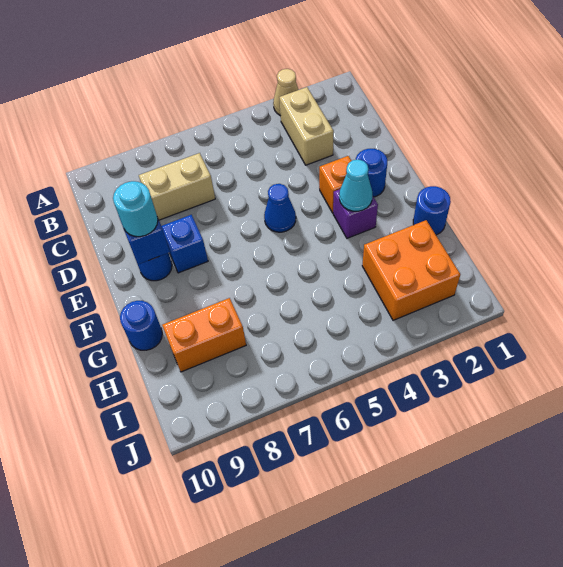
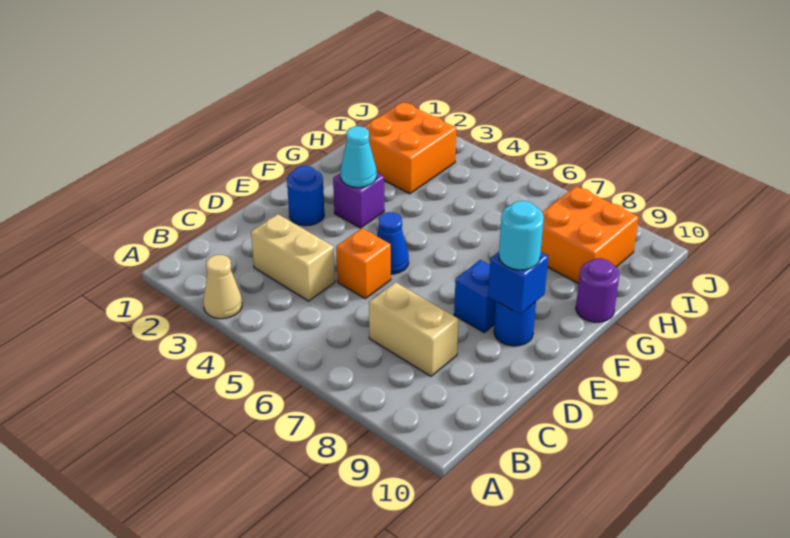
tan 1x2 brick [280,87,334,165] -> tan 1x2 brick turned to [251,214,335,301]
orange 1x1 brick [319,156,351,213] -> orange 1x1 brick moved to [336,228,391,299]
blue 1x1 round brick [413,186,451,235] -> none
blue 1x1 round brick [120,301,162,350] -> purple 1x1 round brick [576,258,620,322]
orange 1x2 brick [162,298,246,372] -> orange 2x2 brick [541,186,639,284]

